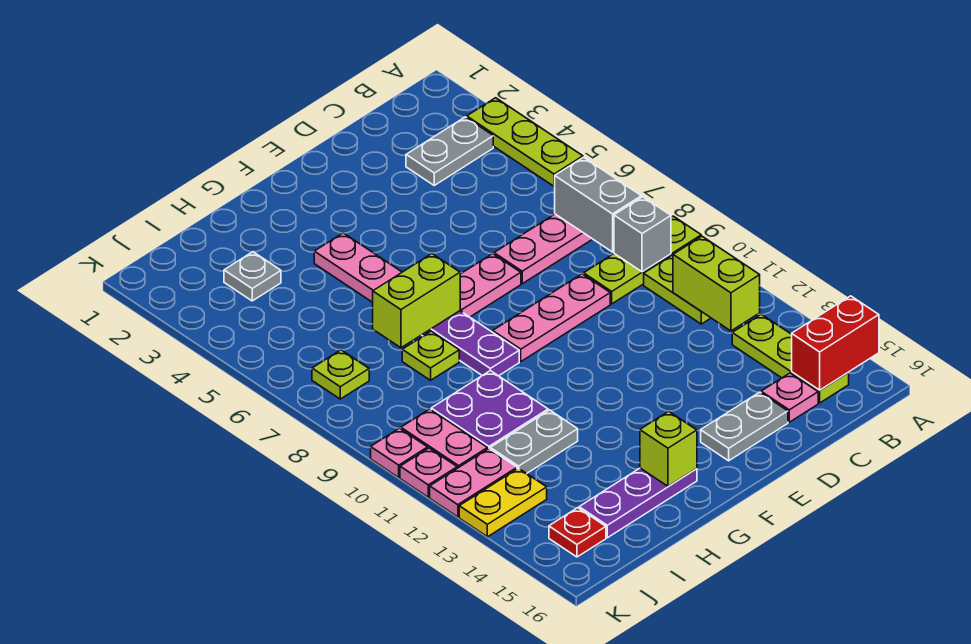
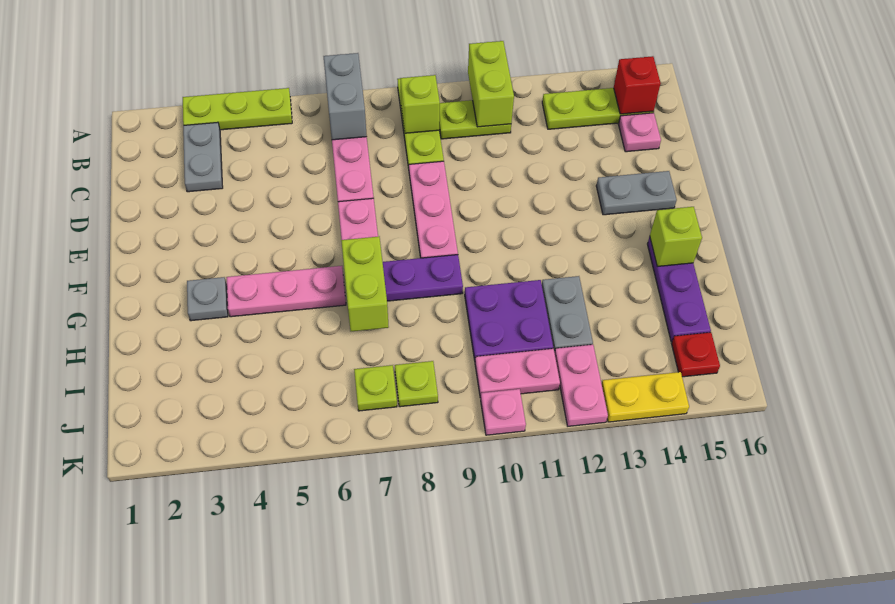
red 1x2 brick [792,296,879,390] -> red 1x1 brick [614,56,661,114]
grey 1x2 brick [555,157,641,252] -> grey 1x2 brick turned to [324,53,367,140]
grey 1x1 brick [614,197,671,272] -> lime 1x1 brick [400,75,440,133]
lime 1x2 brick [673,236,760,331] -> lime 1x2 brick turned to [468,41,514,127]
grey 1x2 plate [701,392,788,461] -> grey 1x2 plate turned to [596,171,677,215]
lime 1x1 plate [402,331,459,380] -> lime 1x1 plate moved to [395,361,438,407]
grey 1x1 plate [224,252,281,301] -> grey 1x1 plate moved to [187,277,228,321]
yellow 1x2 plate [459,468,547,537] -> yellow 1x2 plate turned to [602,372,689,422]
pink 1x1 plate [400,448,457,497] -> none

